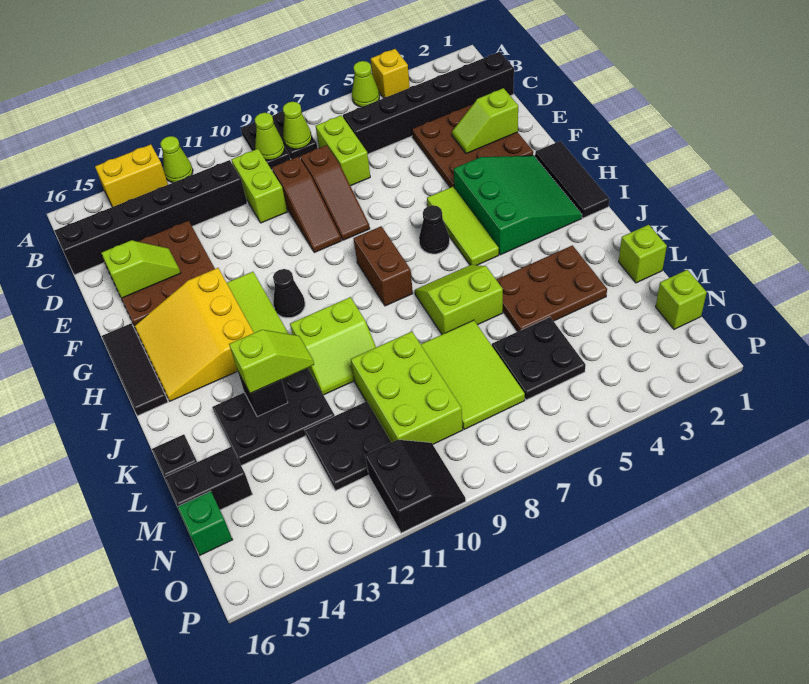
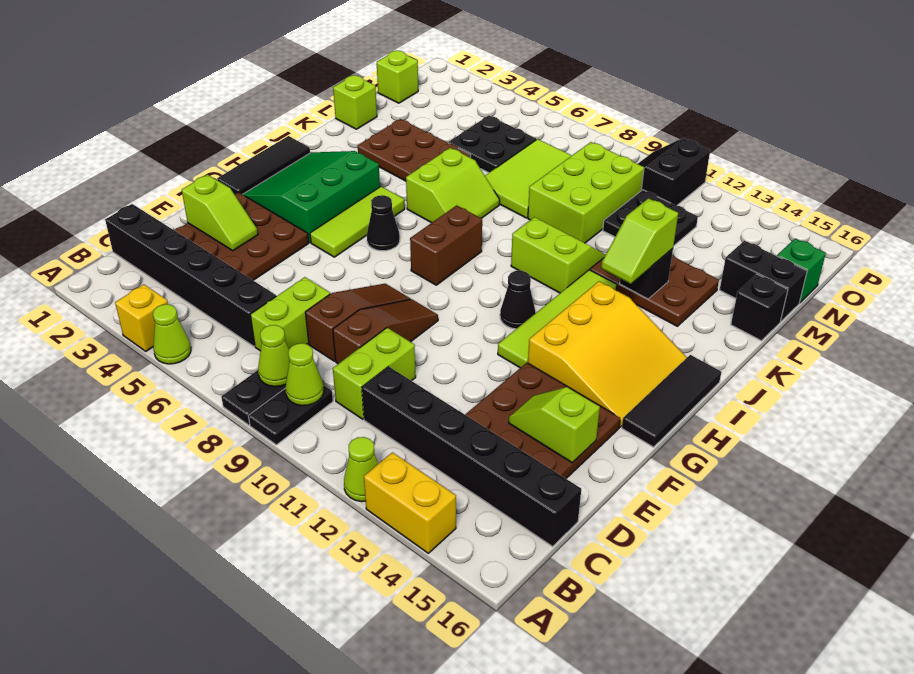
lime 2x2 slope [415,265,503,334] -> lime 2x2 slope turned to [406,148,500,223]
black 2x3 plate [212,368,335,466] -> brown 2x3 plate [590,255,719,326]
lime 1x2 slope [229,330,314,394] -> lime 1x2 slope turned to [601,198,678,284]

